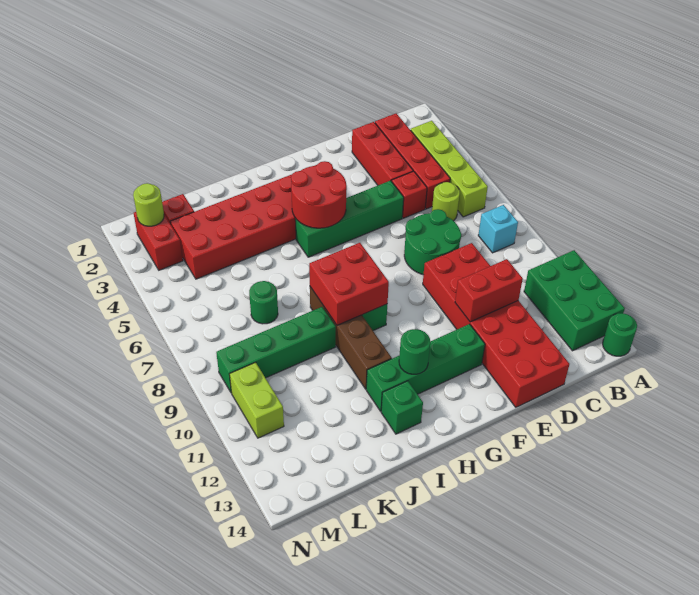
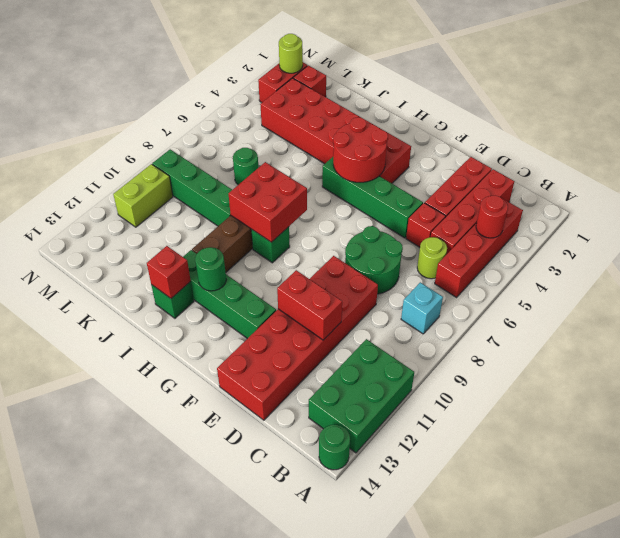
lime 1x4 brick [411,121,488,217] -> red 1x4 brick [435,200,523,297]
none -> red 1x1 round brick [476,196,508,238]
none -> red 1x1 brick [147,246,191,298]

